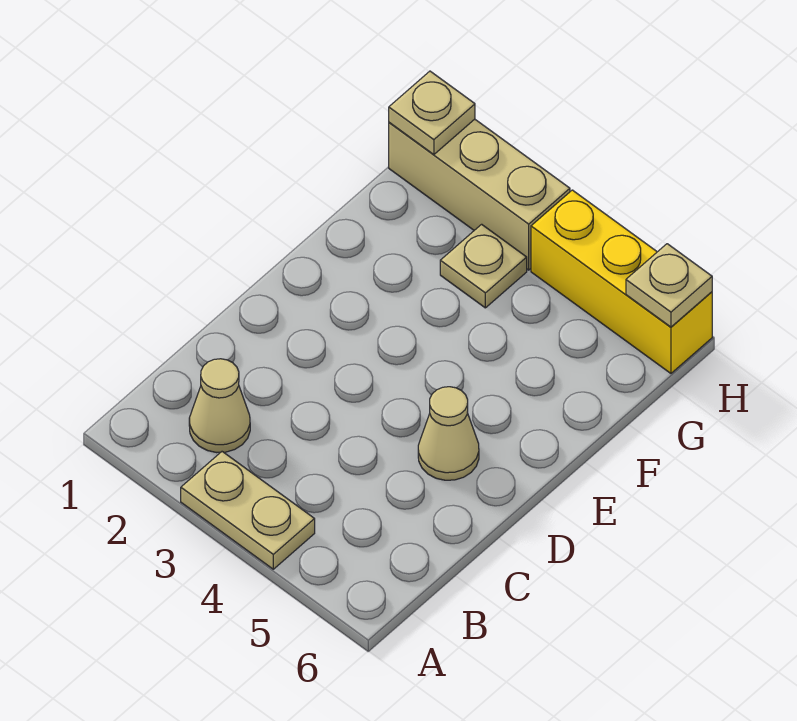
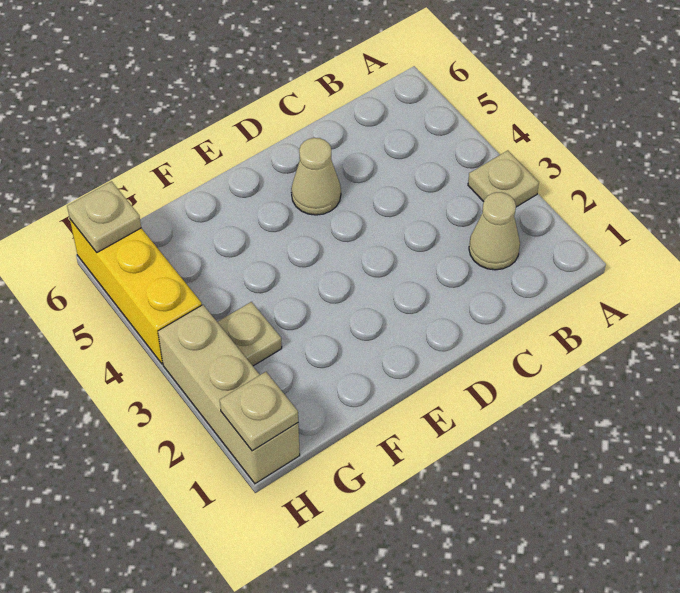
tan 1x2 plate [181,452,315,569] -> tan 1x1 plate [468,151,539,207]

